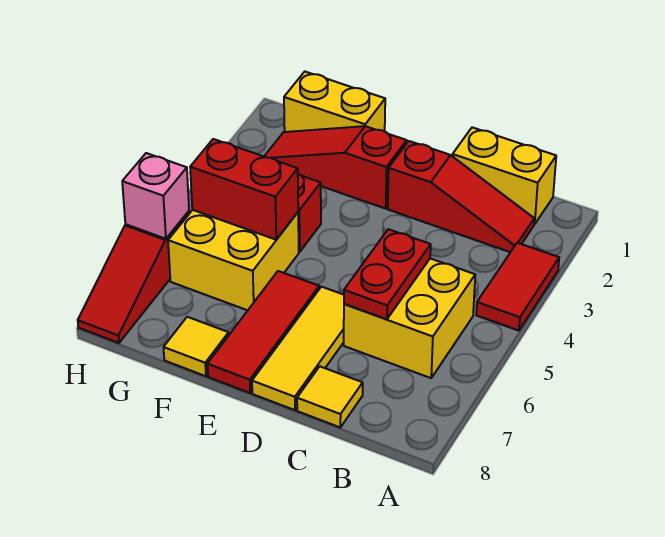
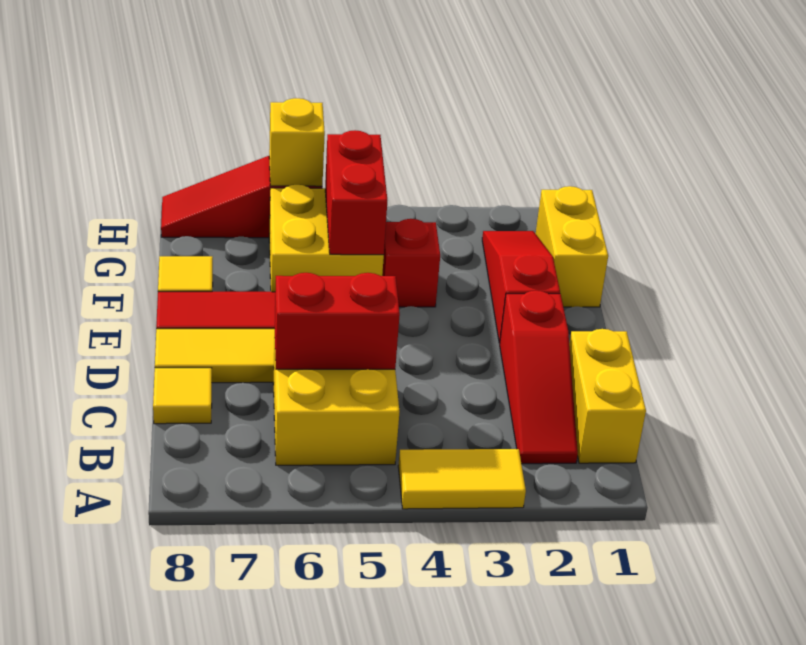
red 1x2 tile [476,243,559,331] -> yellow 1x2 tile [398,449,526,509]
red 1x2 plate [344,229,431,319] -> red 1x2 brick [275,273,400,369]
pink 1x1 brick [122,153,189,239] -> yellow 1x1 brick [269,98,325,186]

